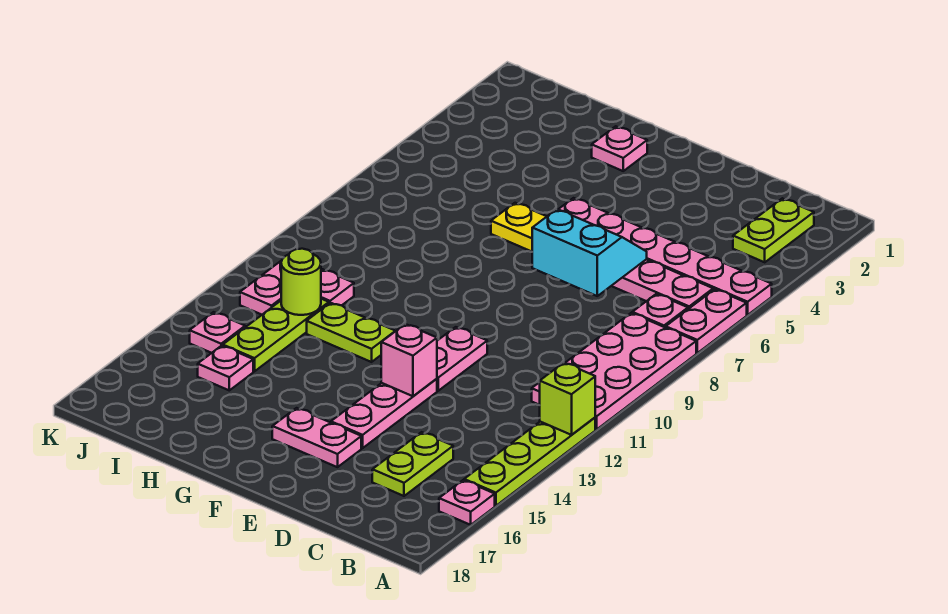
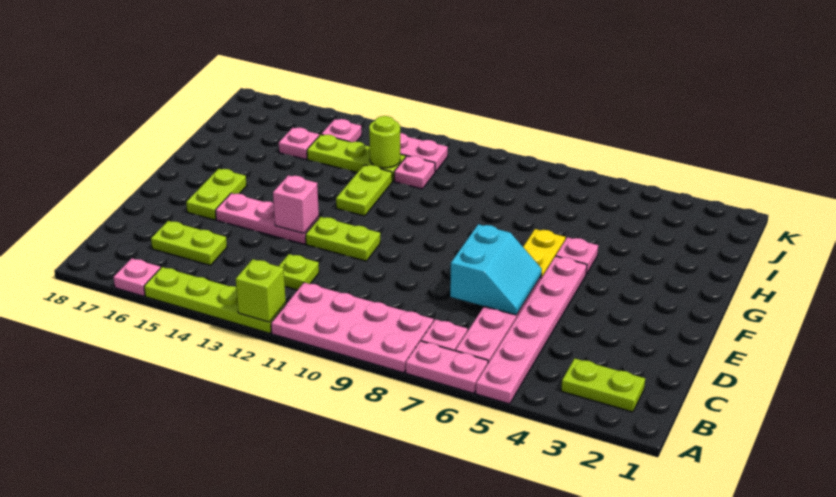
none -> lime 1x1 plate [279,254,319,290]
pink 1x2 plate [437,327,487,391] -> lime 1x2 plate [306,217,380,261]
pink 1x2 plate [272,408,361,467] -> lime 1x2 plate [186,169,247,220]
pink 1x1 plate [592,126,647,171] -> pink 1x1 plate moved to [556,237,598,274]

